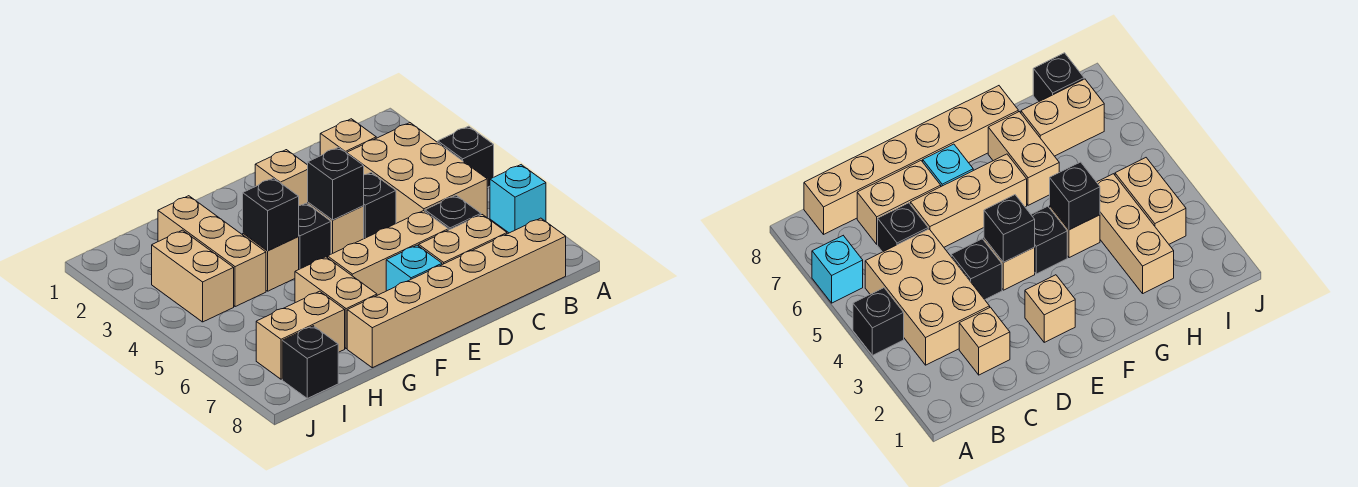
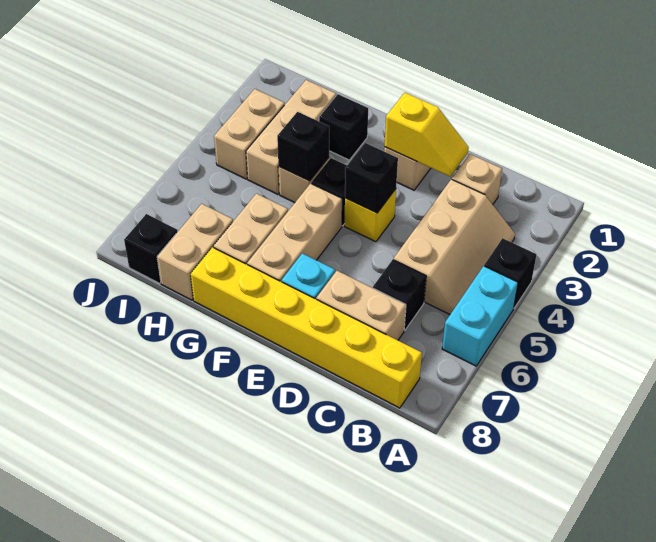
cyan 1x1 brick [490,165,546,233] -> cyan 1x2 brick [442,266,518,366]
tan 2x3 brick [347,123,487,223] -> tan 2x3 slope [394,179,515,314]
tan 1x6 brick [347,218,566,368] -> yellow 1x6 brick [191,247,422,408]
none -> yellow 1x2 slope [385,93,469,176]
black 1x1 brick [364,173,396,239] -> black 1x1 brick moved to [319,94,368,160]
tan 1x3 brick [328,211,448,295] -> tan 1x3 brick turned to [247,184,342,282]
tan 1x1 brick [308,203,364,254] -> yellow 1x1 brick [344,189,396,242]
tan 1x2 brick [256,291,345,379] -> tan 1x2 brick turned to [157,204,233,300]

